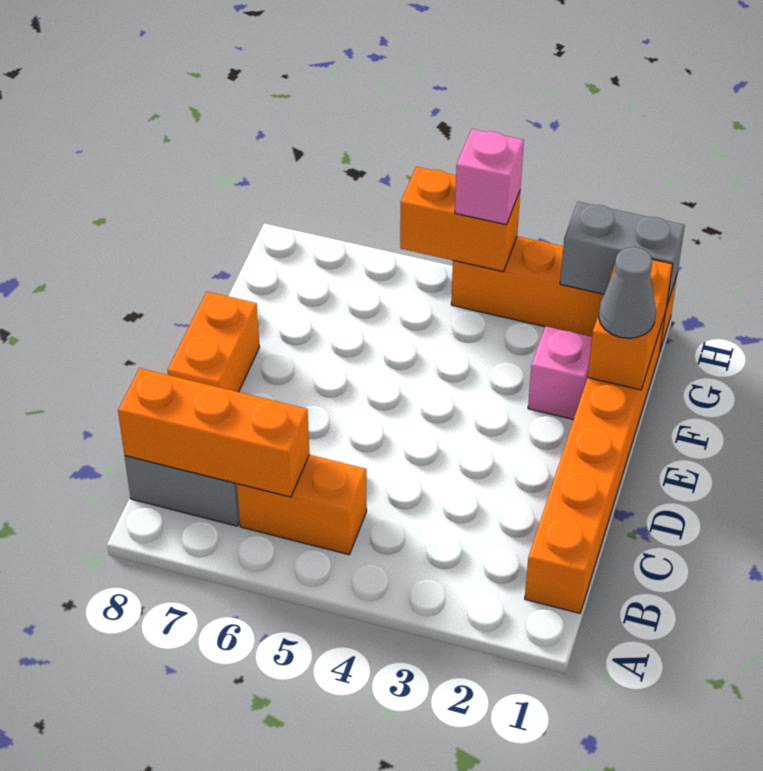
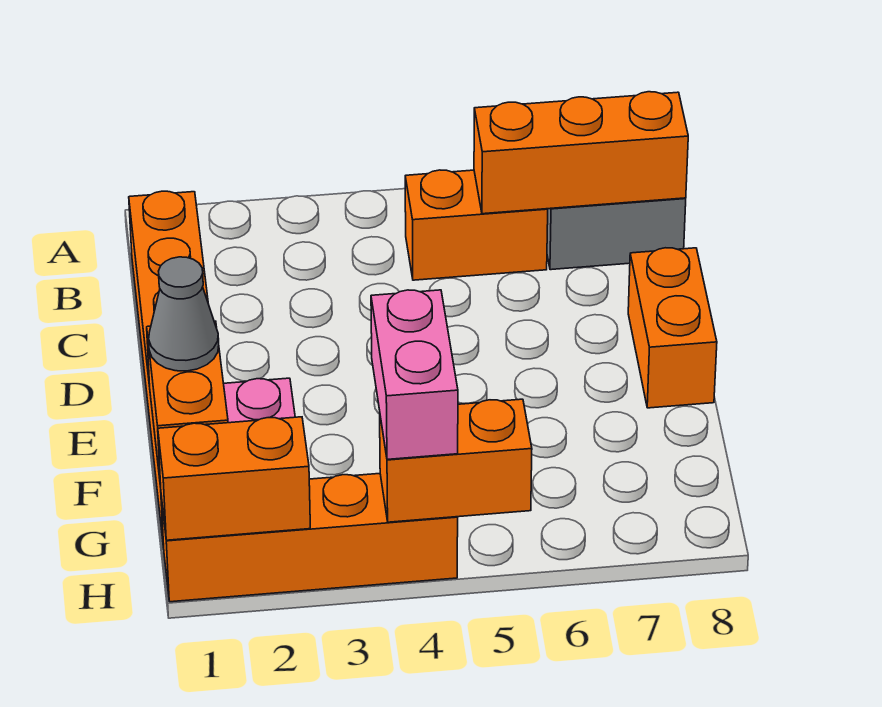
grey 1x2 brick [560,202,685,308] -> orange 1x2 brick [158,417,310,540]
pink 1x1 brick [455,129,524,225] -> pink 1x2 brick [371,290,458,459]

